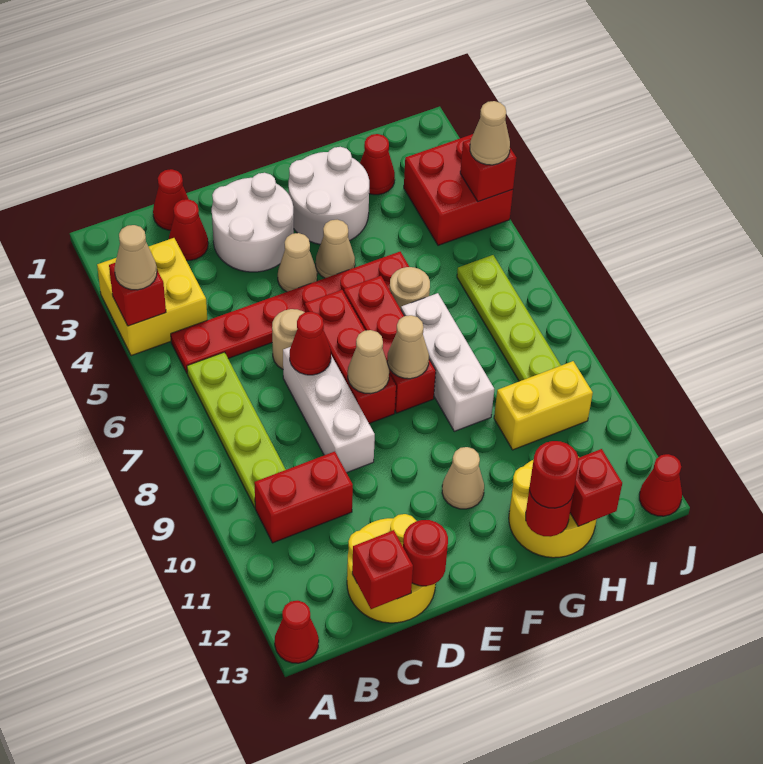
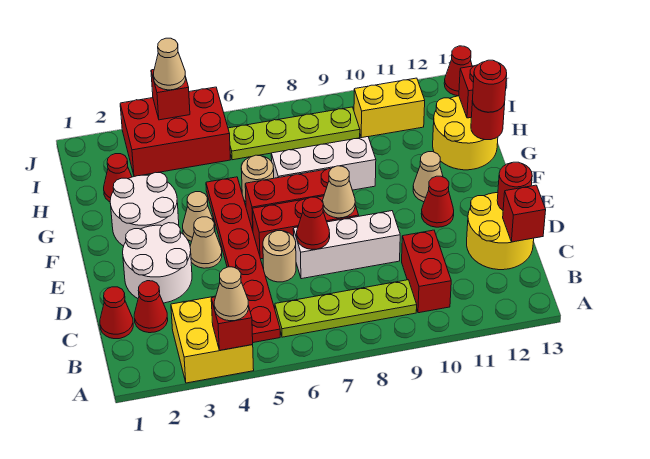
red 1x1 cone [275,601,319,663] -> red 1x1 cone moved to [421,176,454,227]
tan 1x1 cone [387,315,429,379] -> none
yellow 1x2 brick [494,361,593,450] -> yellow 1x2 brick turned to [354,78,425,138]
red 2x2 brick [404,134,513,245] -> red 2x3 brick [120,87,231,177]

